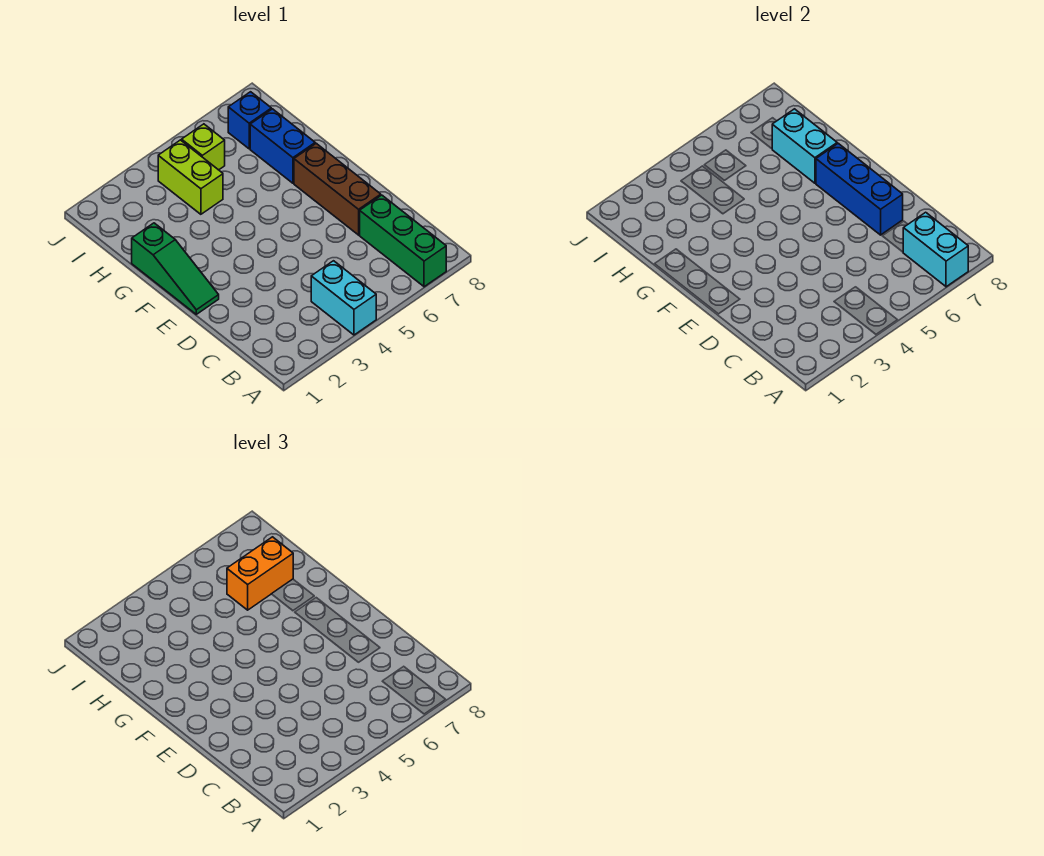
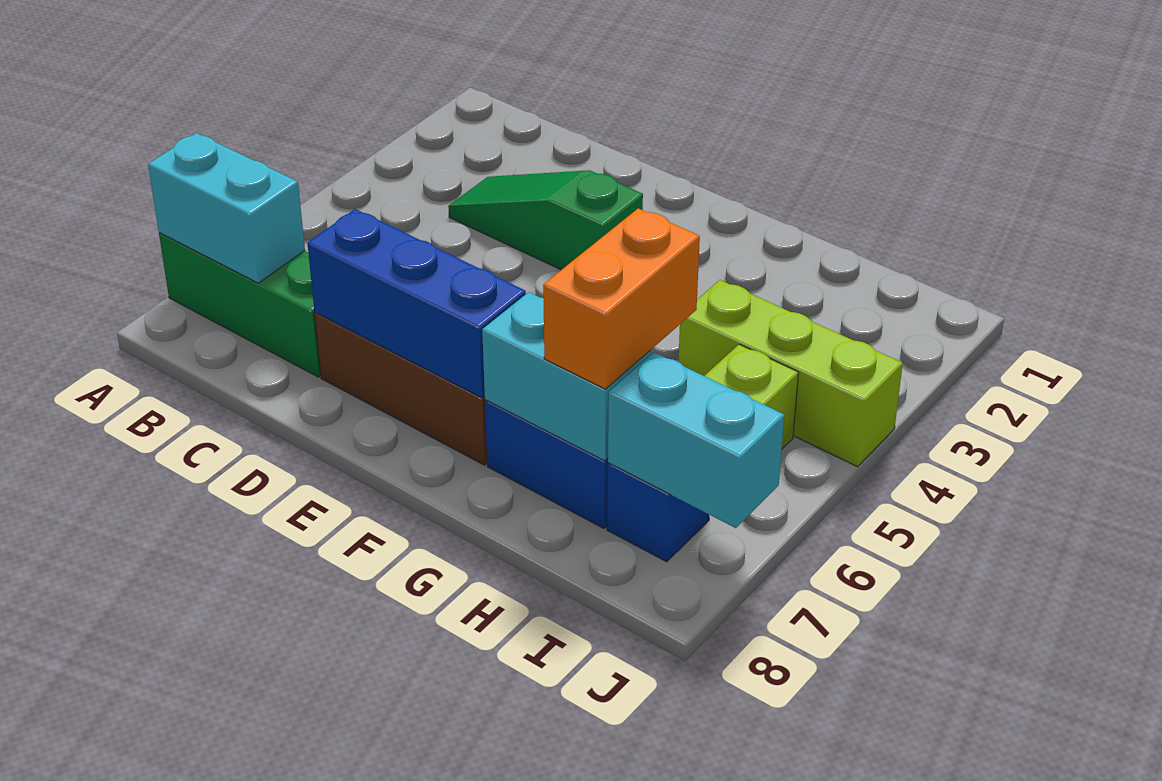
cyan 1x2 brick [311,261,376,335] -> cyan 1x2 brick moved to [608,352,784,528]
green 1x3 slope [132,223,219,314] -> green 1x3 slope moved to [448,170,643,270]
lime 1x2 brick [158,140,223,214] -> lime 1x3 brick [678,280,903,467]

